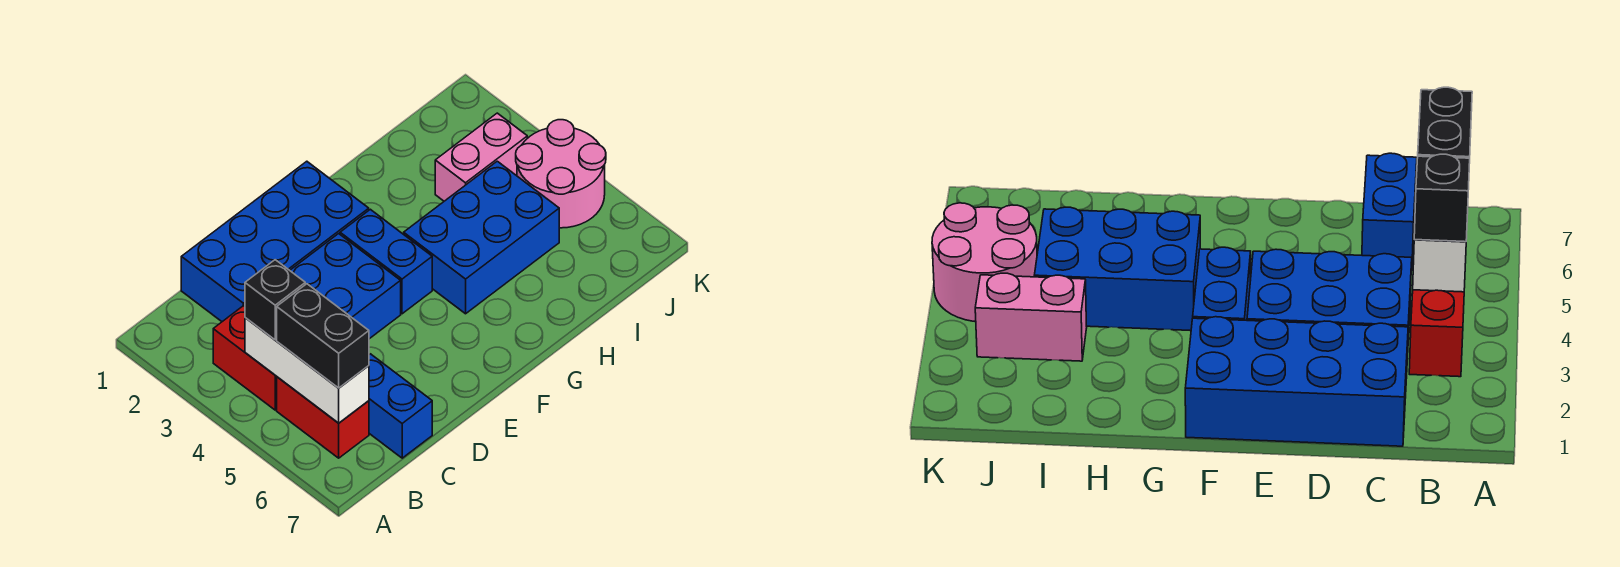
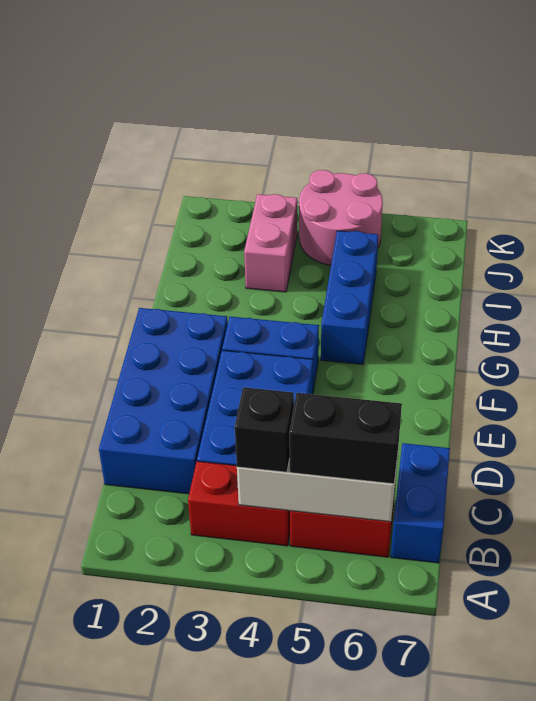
blue 1x2 brick [369,354,432,458] -> blue 1x2 brick turned to [391,443,450,563]
blue 2x3 brick [404,161,559,314] -> blue 1x3 brick [321,231,378,365]

